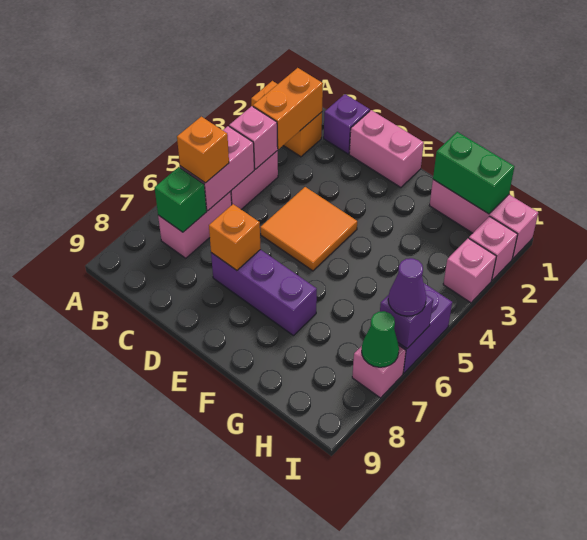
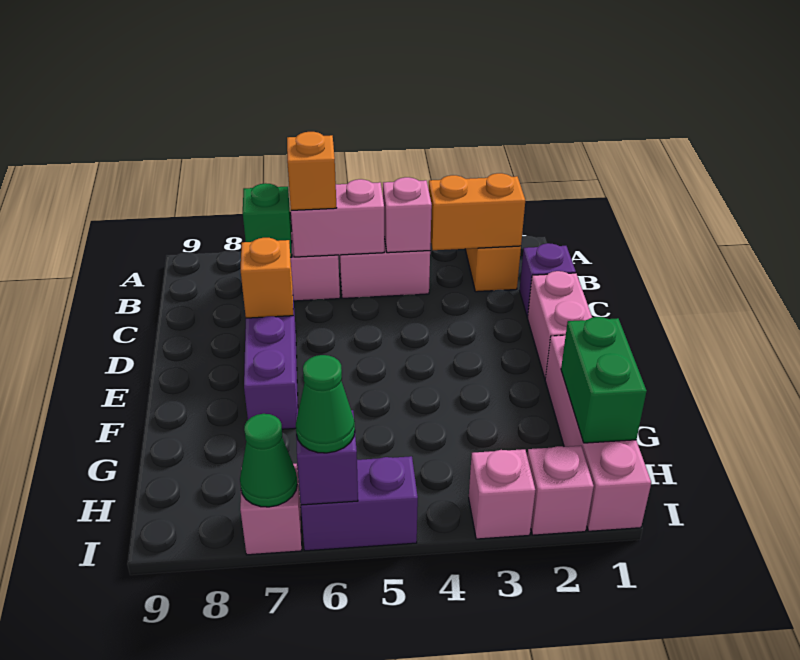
orange 2x2 tile [260,187,357,271] -> none
pink 1x3 brick [429,180,538,259] -> pink 1x4 brick [545,335,651,531]
purple 1x1 cone [388,258,426,316] -> green 1x1 cone [296,355,355,453]

